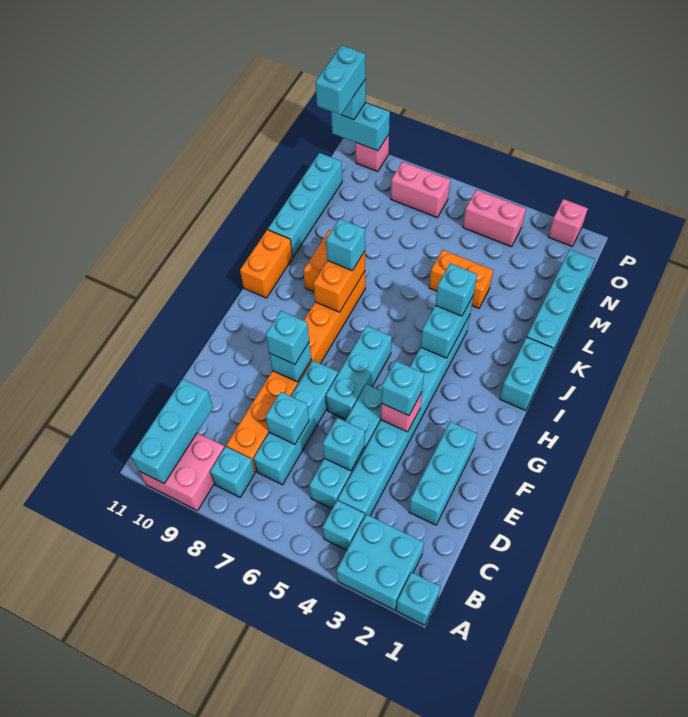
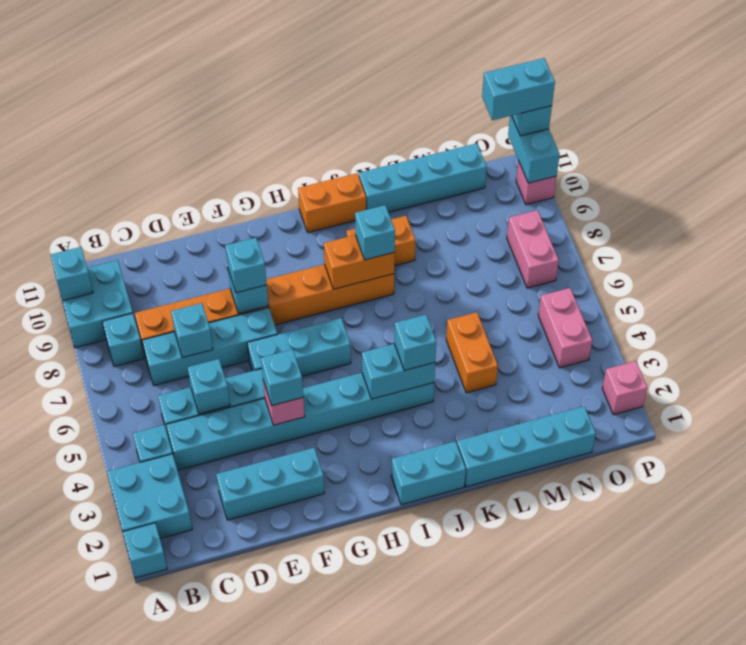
pink 2x2 brick [139,433,225,511] -> cyan 2x2 brick [63,260,133,348]
cyan 1x3 brick [131,379,213,483] -> cyan 1x1 brick [51,247,93,301]

